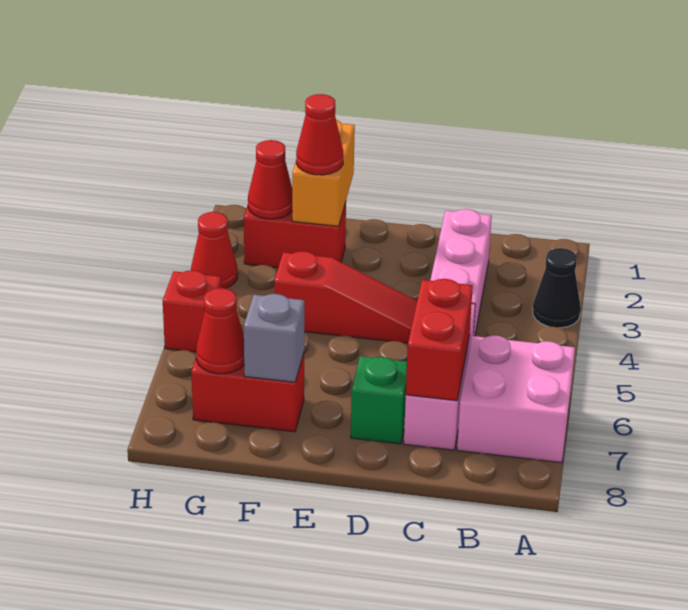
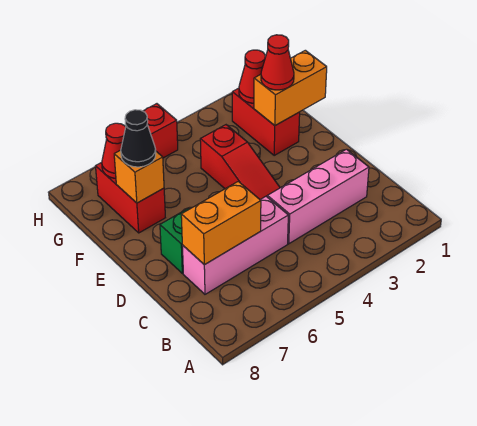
black 1x1 cone [533,248,581,328] -> black 1x1 cone moved to [121,110,156,167]
pink 2x2 brick [457,336,575,463] -> none
red 1x2 brick [406,279,473,401] -> orange 1x2 brick [181,181,261,265]
grey 1x1 brick [244,294,304,382] -> orange 1x1 brick [114,150,164,203]
red 1x1 cone [191,212,238,288] -> none

